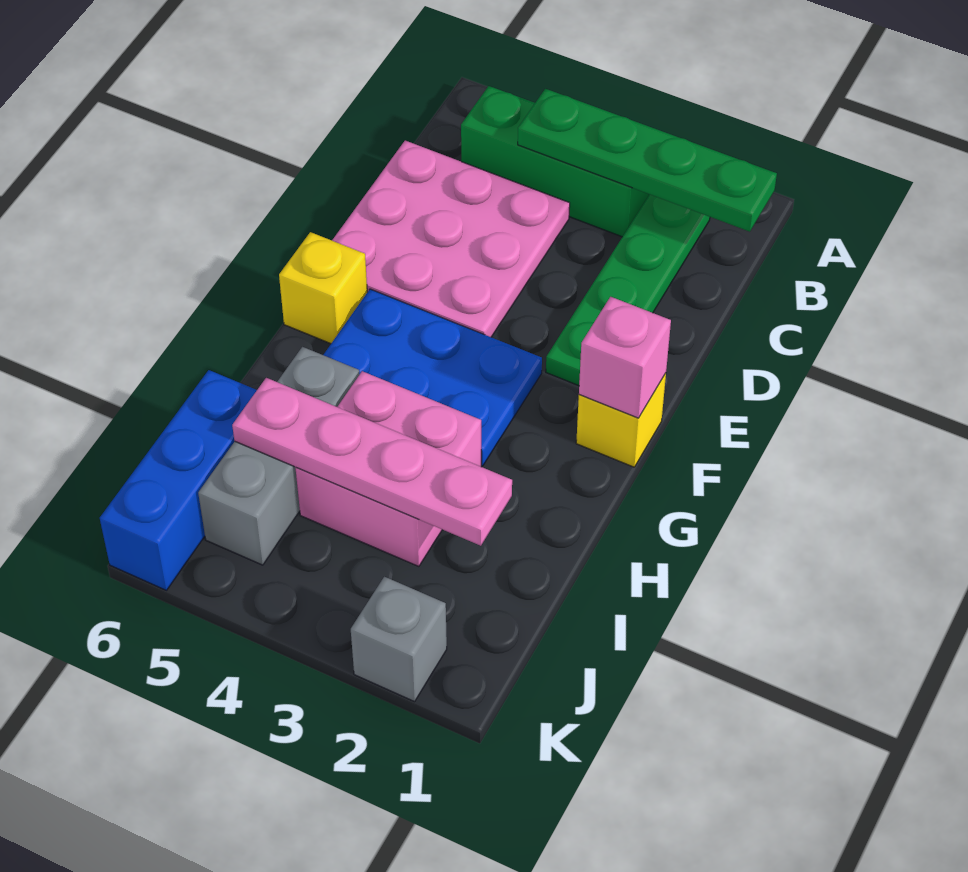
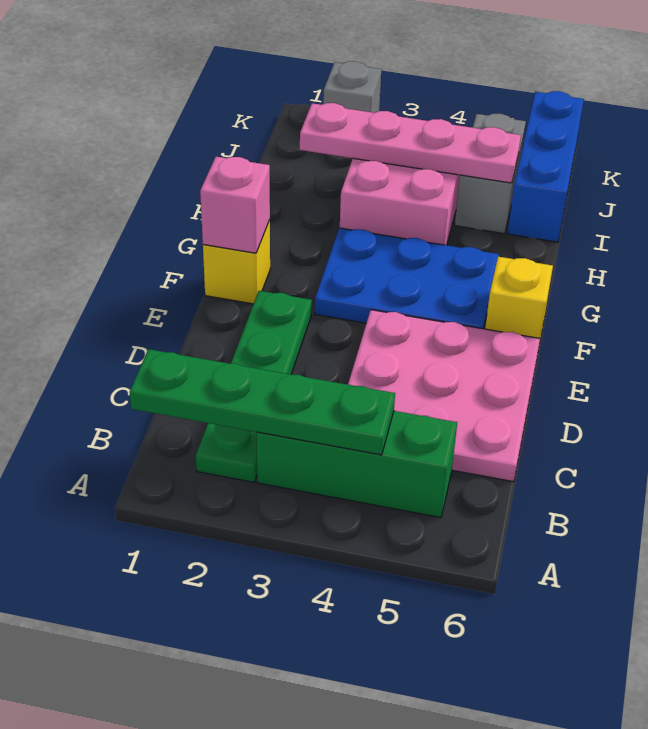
grey 1x3 brick [198,347,359,565] -> grey 1x2 brick [455,114,526,234]

